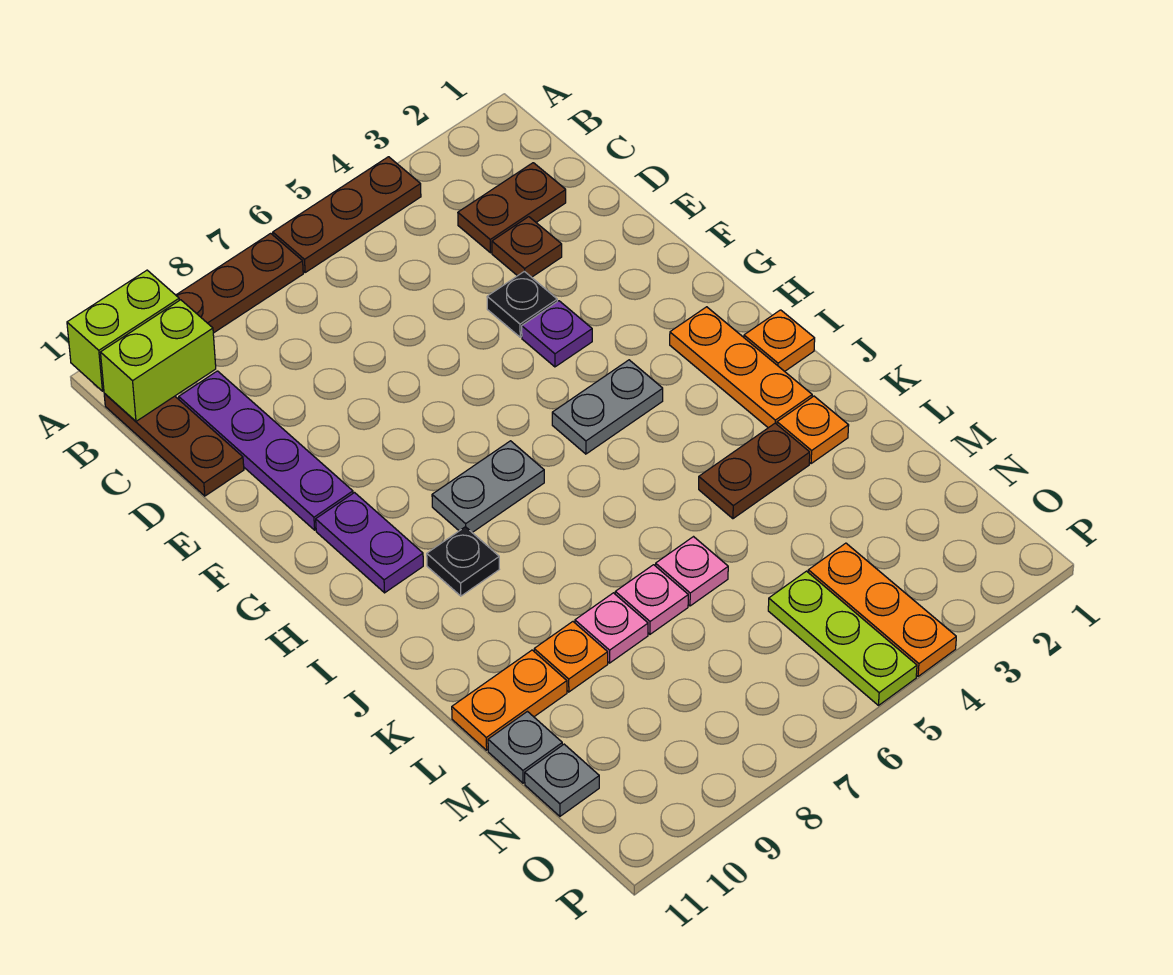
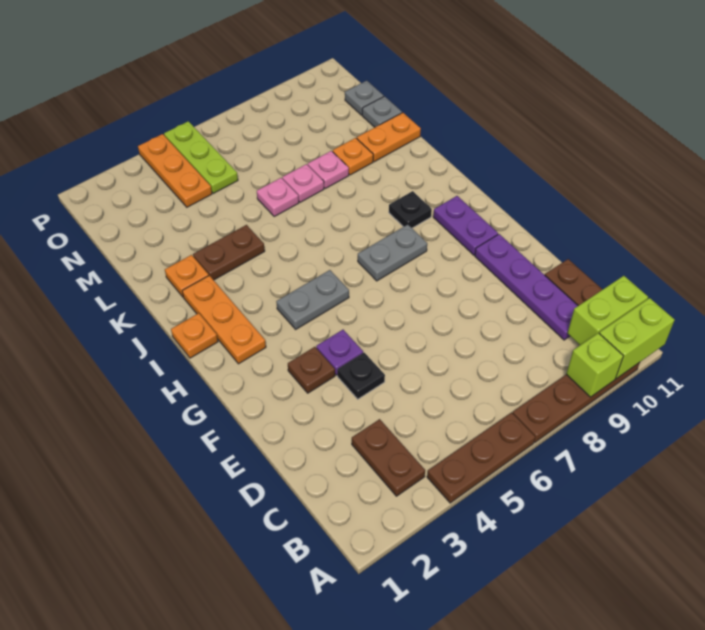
none -> lime 1x1 brick [566,333,623,397]
brown 1x2 plate [458,163,566,253] -> brown 1x2 plate turned to [352,419,425,496]
brown 1x1 plate [492,217,562,277] -> brown 1x1 plate moved to [288,347,335,393]

